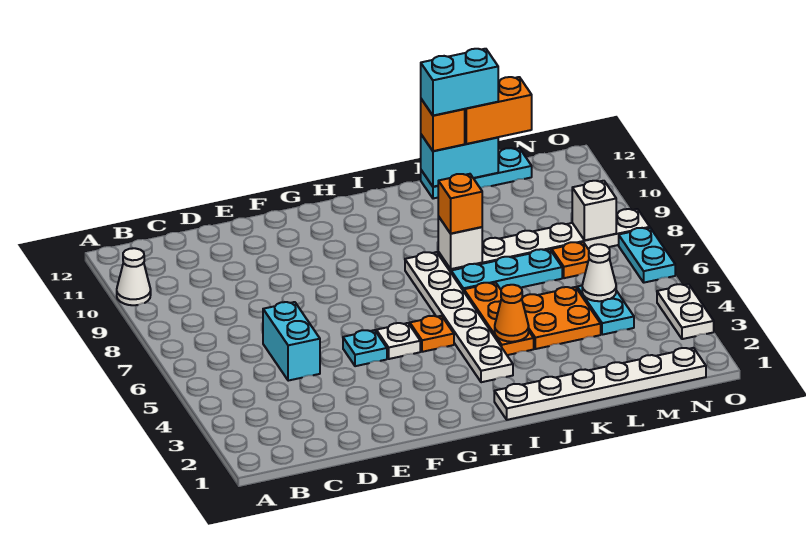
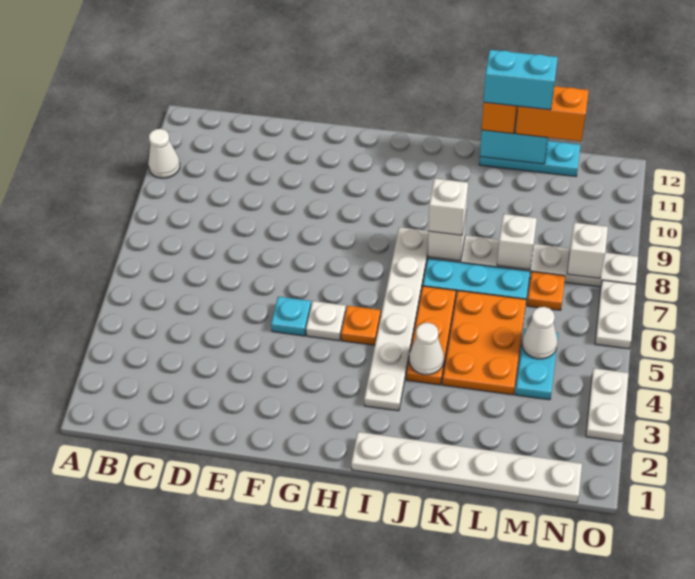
cyan 1x2 brick [263,302,320,381] -> none
orange 1x1 cone [495,285,529,342] -> white 1x1 cone [409,323,444,375]
orange 1x1 brick [438,174,482,234] -> white 1x1 brick [429,178,468,235]
orange 2x2 plate [522,287,601,349] -> orange 2x3 plate [443,291,526,395]
none -> white 1x1 brick [497,214,537,270]
cyan 1x2 plate [619,228,675,283] -> white 1x2 plate [595,280,636,349]

